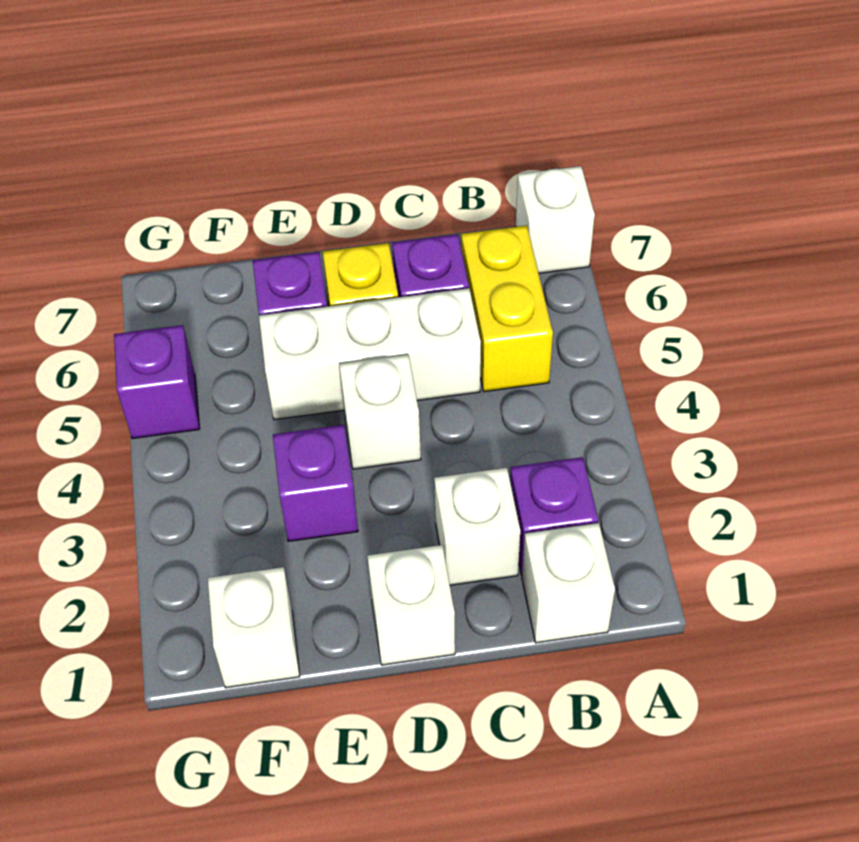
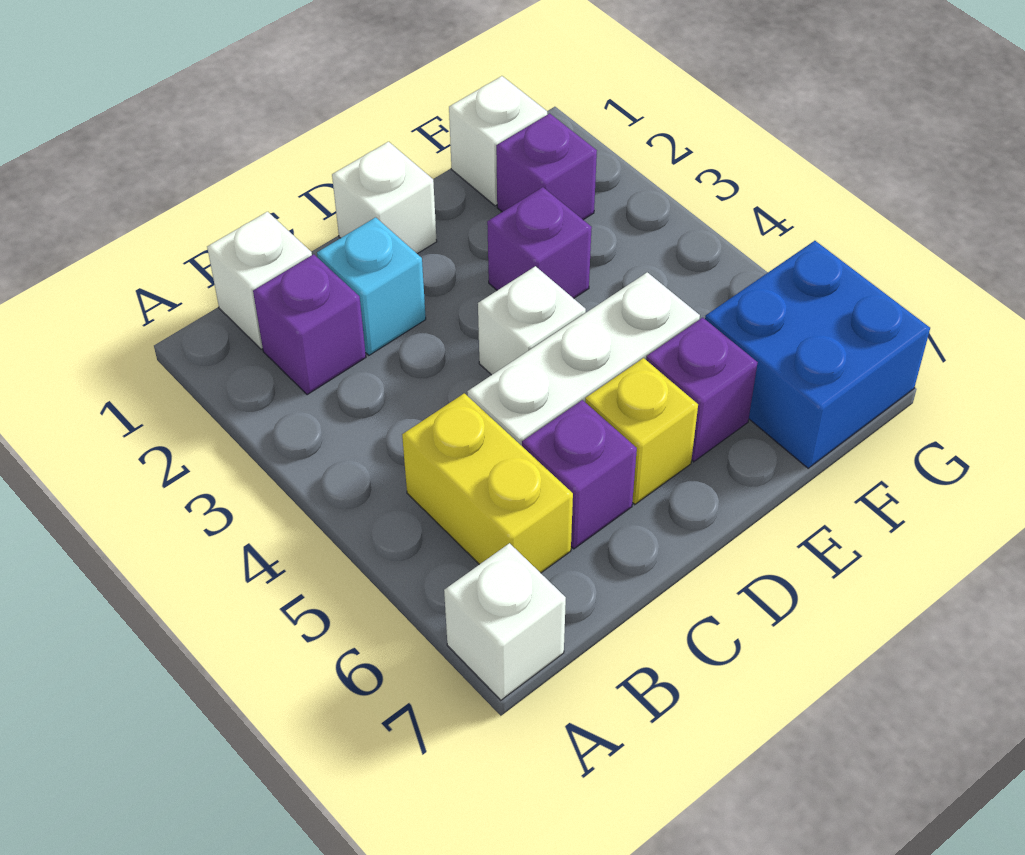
white 1x1 brick [434,468,520,585] -> cyan 1x1 brick [317,217,426,355]
none -> blue 2x2 brick [705,241,930,468]
purple 1x1 brick [114,325,200,439] -> purple 1x1 brick moved to [496,113,597,220]

